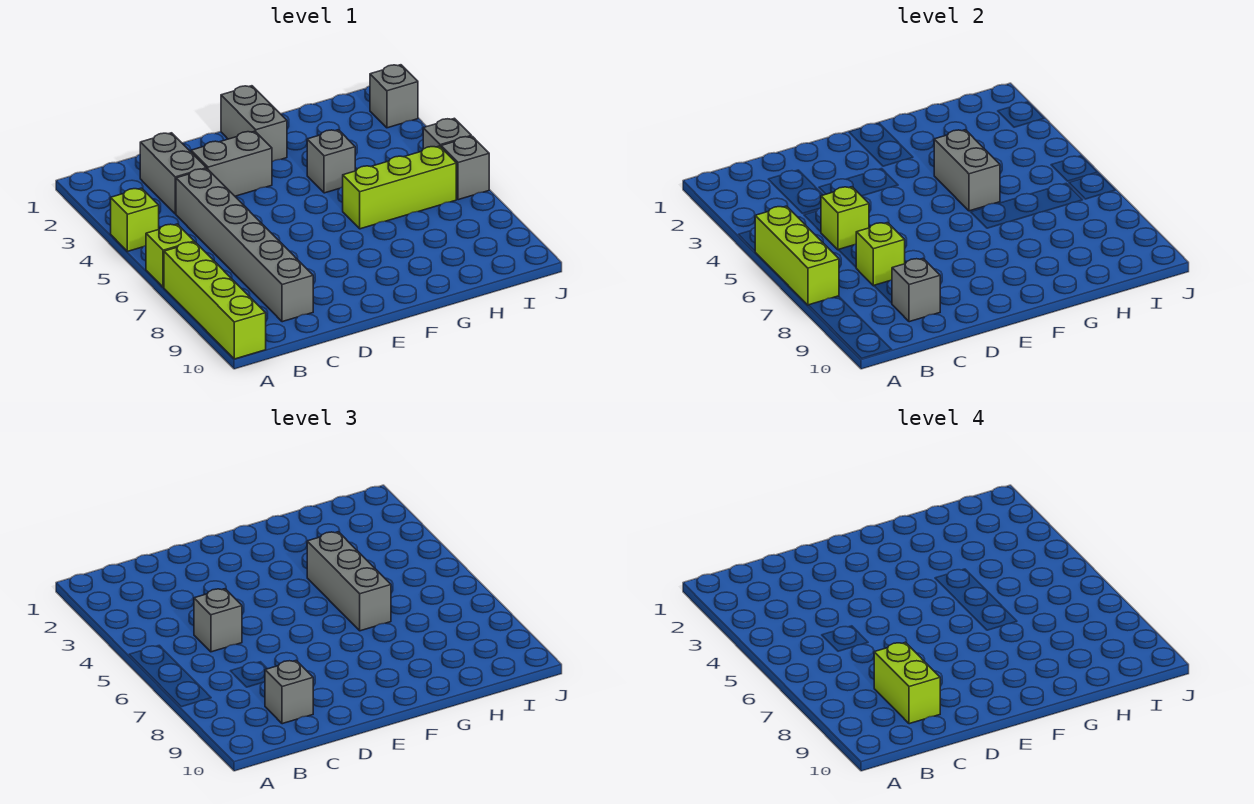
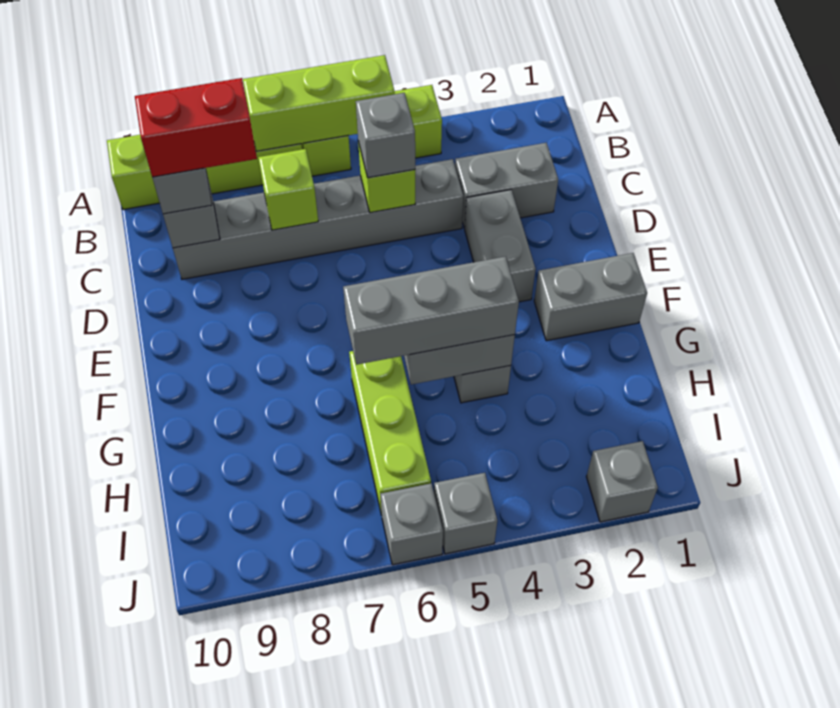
lime 1x2 brick [874,642,940,724] -> red 1x2 brick [135,78,257,177]

